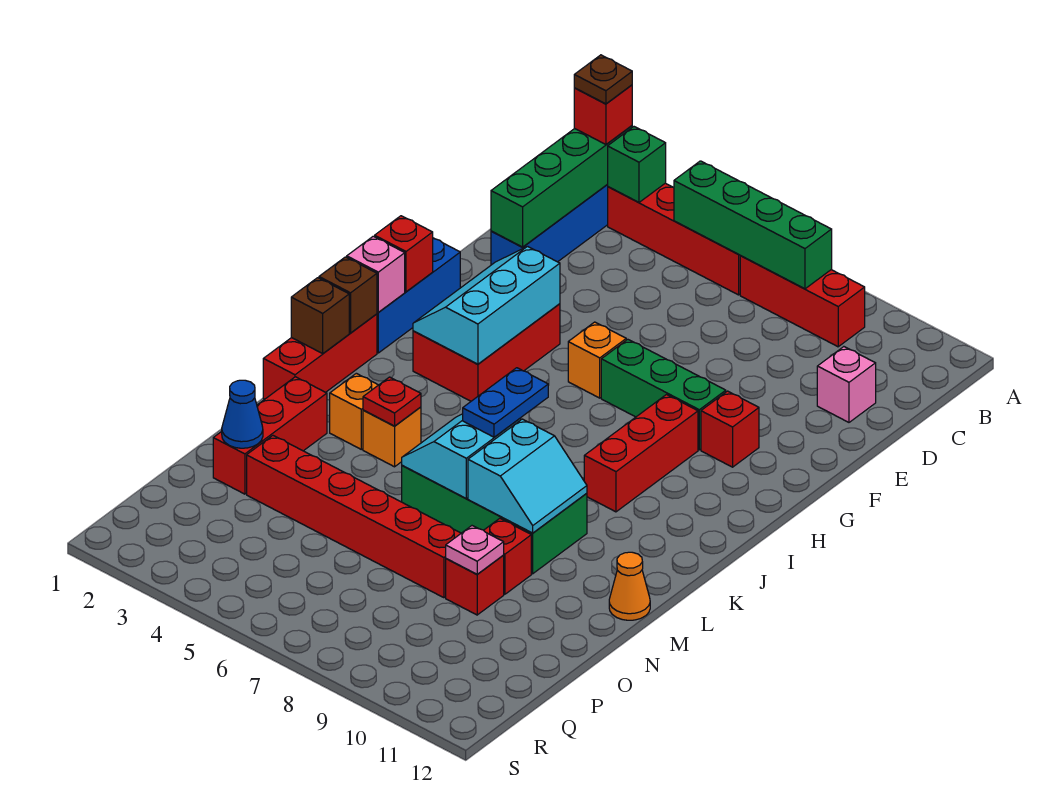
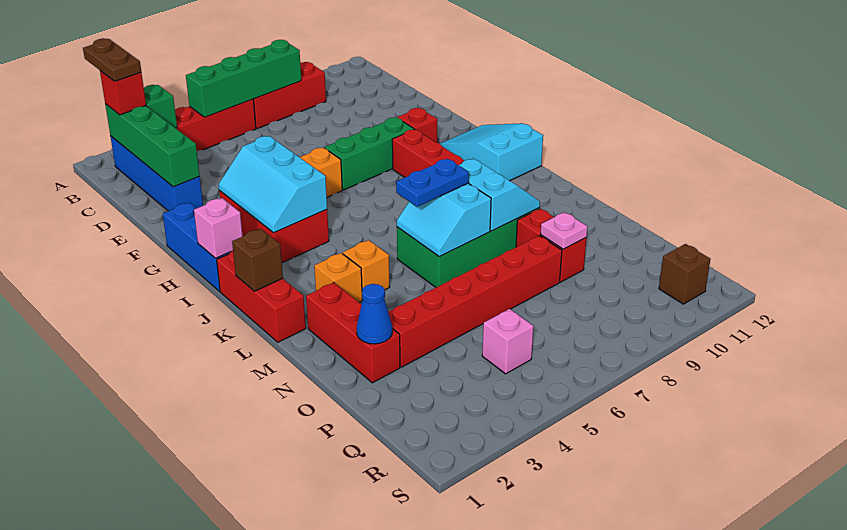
brown 1x1 plate [574,55,632,104] -> brown 1x2 plate [83,38,141,81]
pink 1x1 brick [817,347,876,422] -> pink 1x1 brick moved to [482,309,534,374]
red 1x1 brick [375,216,433,292] -> none
none -> cyan 2x3 slope [440,123,543,181]
brown 1x1 brick [319,257,377,333] -> brown 1x1 brick moved to [659,244,710,304]
blue 1x2 plate [463,368,548,437] -> blue 1x2 plate turned to [396,159,469,207]
red 1x1 plate [363,377,421,426] -> none
orange 1x1 cone [609,552,650,620] -> none

